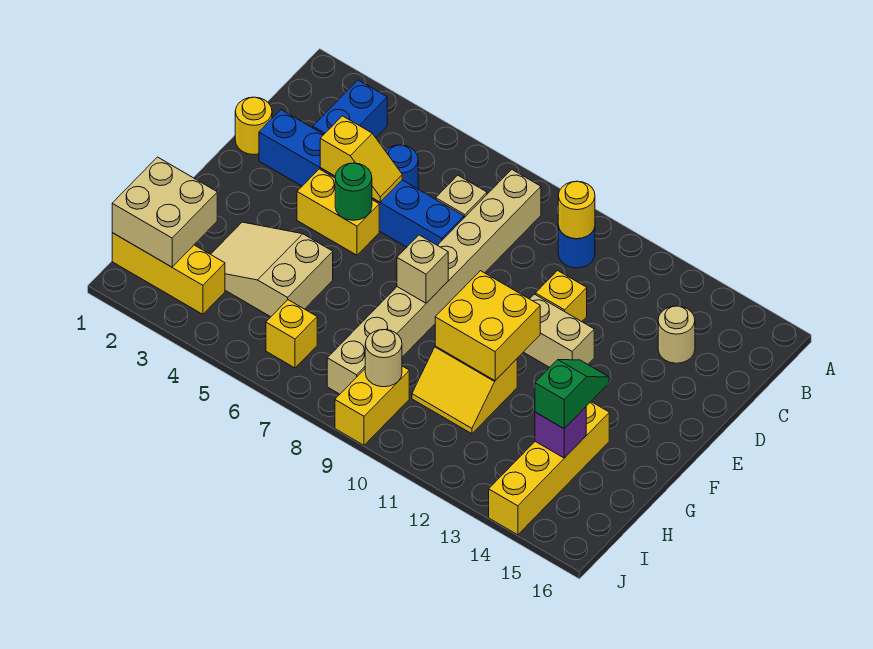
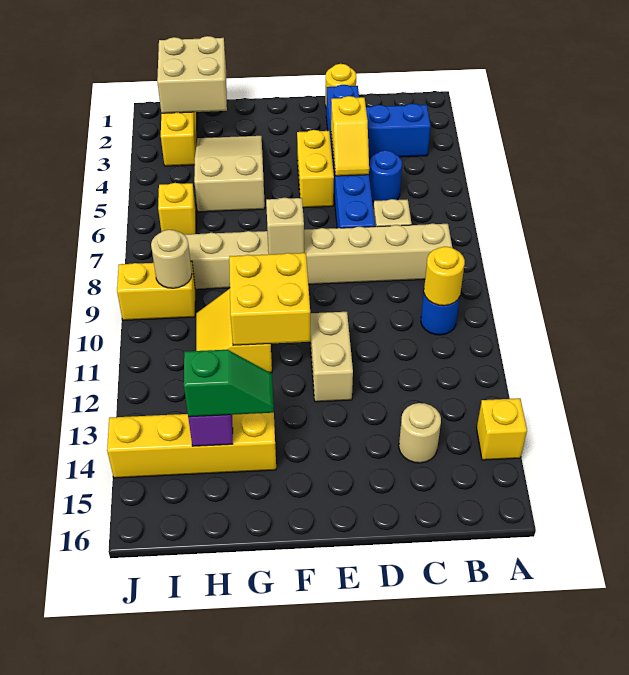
yellow 1x1 brick [535,271,587,322] -> yellow 1x1 brick moved to [477,398,527,460]
green 1x1 round brick [335,163,372,220] -> none

